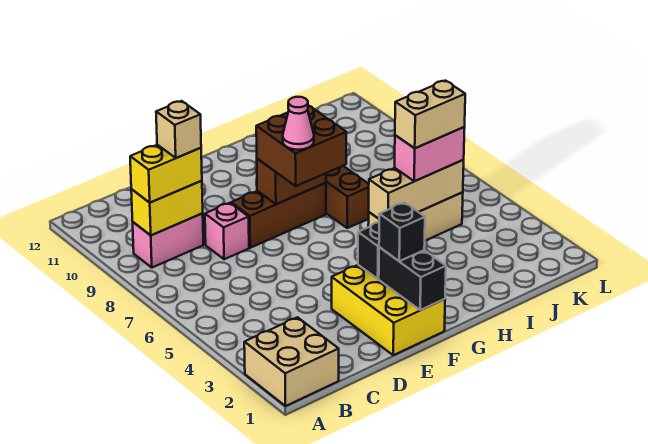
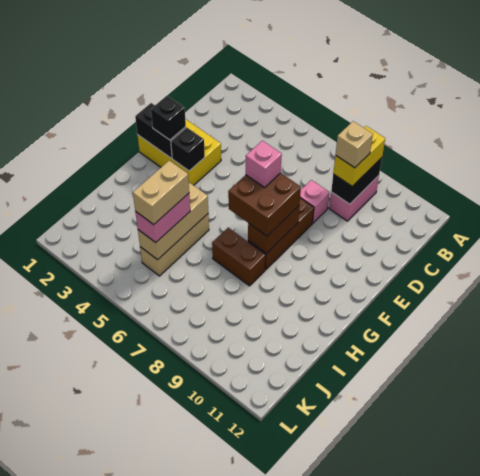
tan 2x2 brick [244,317,339,406] -> none
yellow 1x2 brick [131,181,203,235] -> black 1x2 brick [331,158,382,204]
pink 1x1 cone [283,97,314,150] -> pink 1x1 brick [246,141,282,187]

